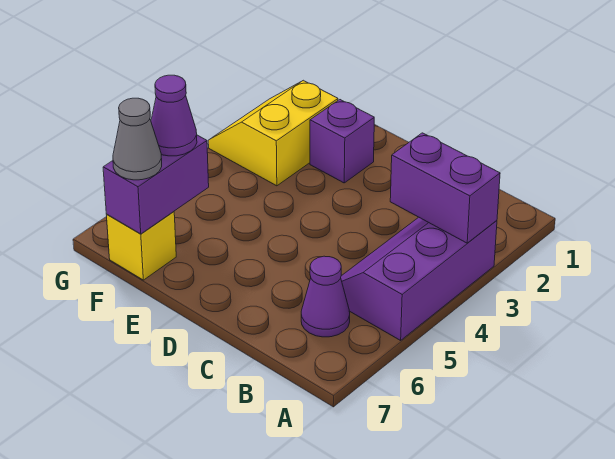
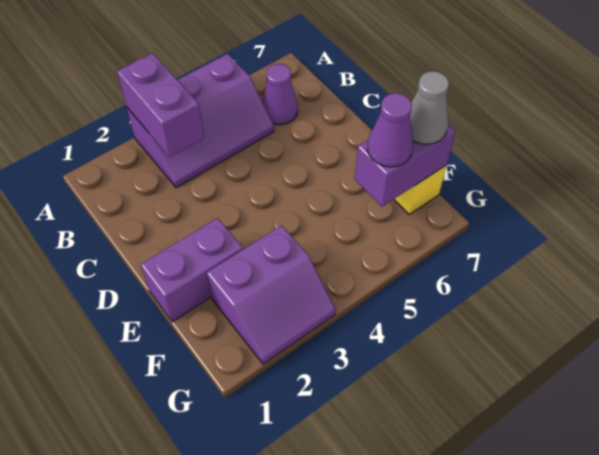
purple 1x1 brick [310,100,374,183] -> purple 1x2 brick [141,218,243,322]
yellow 2x2 slope [208,80,338,186] -> purple 2x2 slope [207,225,336,364]

